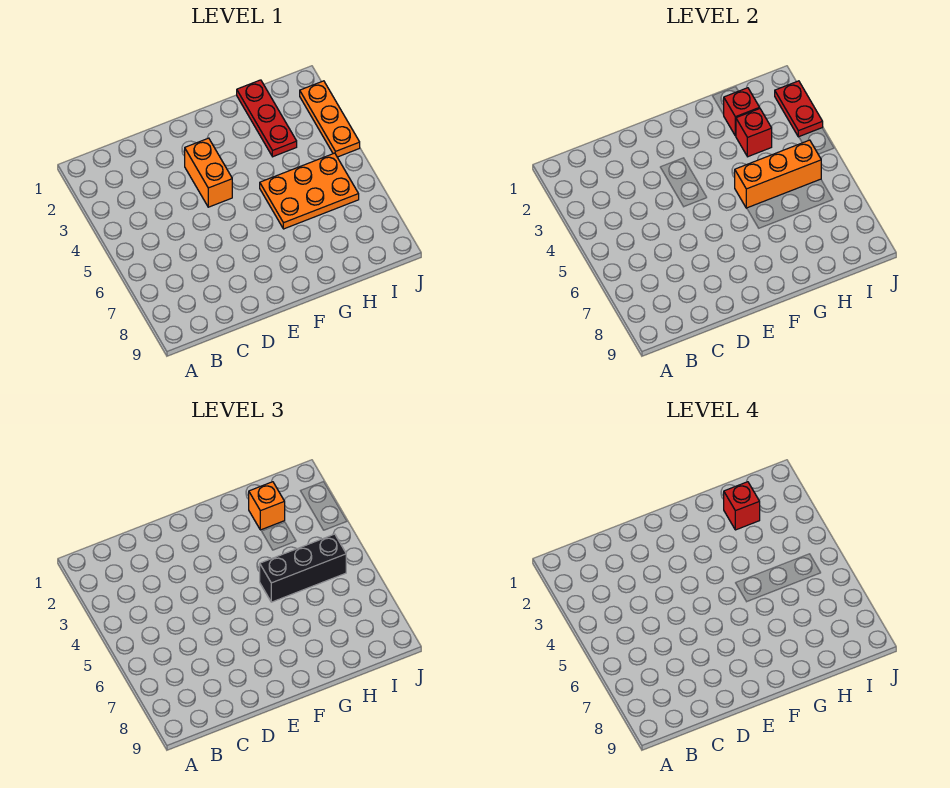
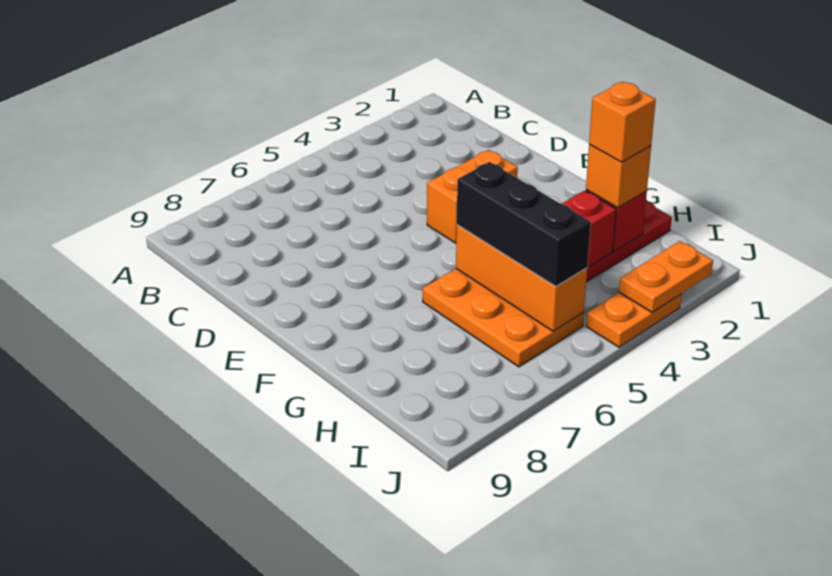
red 1x1 brick [724,482,760,530] -> orange 1x1 brick [589,82,656,162]
orange 1x3 plate [300,81,360,157] -> orange 1x2 plate [586,293,681,347]
red 1x2 plate [775,81,823,137] -> orange 1x2 plate [619,241,713,312]

